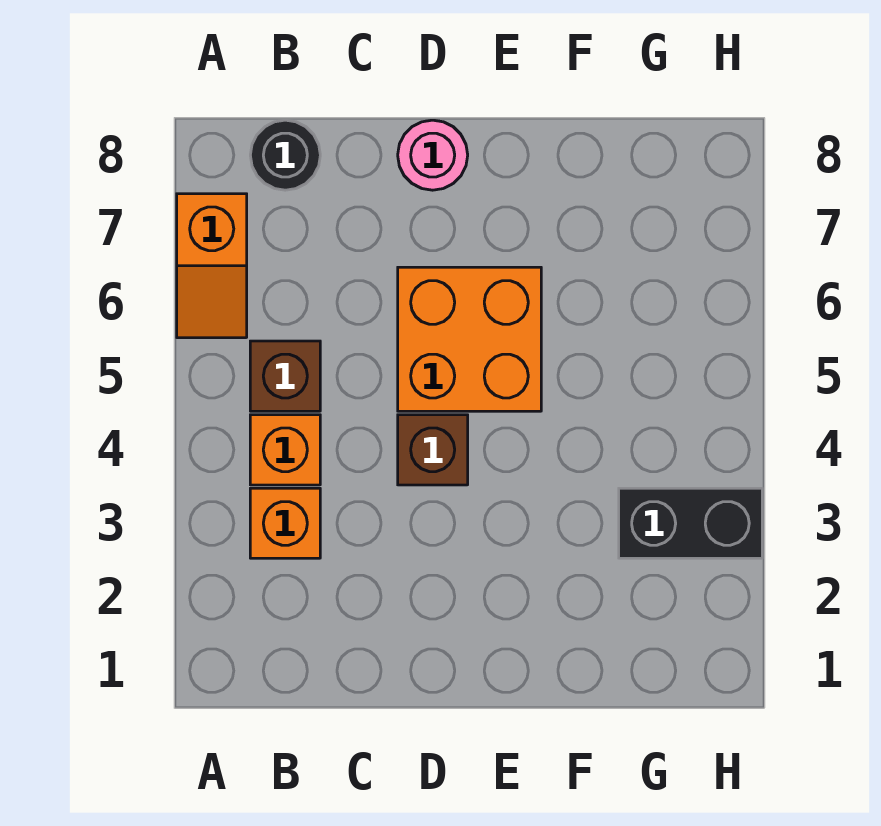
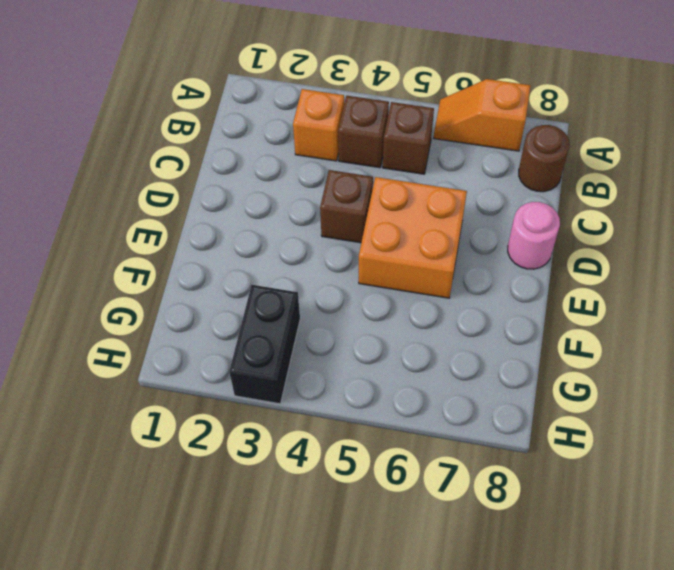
orange 1x1 brick [250,415,320,485] -> brown 1x1 brick [338,96,389,168]
black 1x1 round brick [250,120,320,190] -> brown 1x1 round brick [519,125,570,192]

